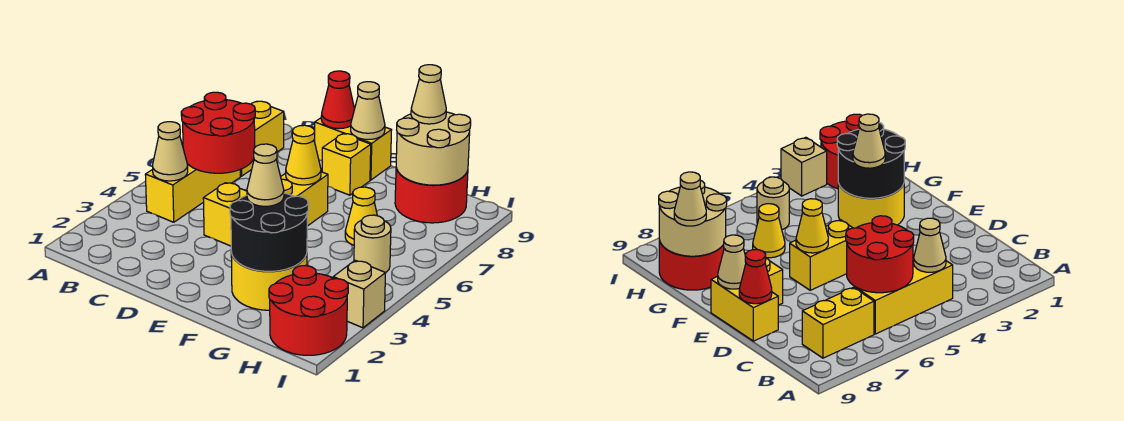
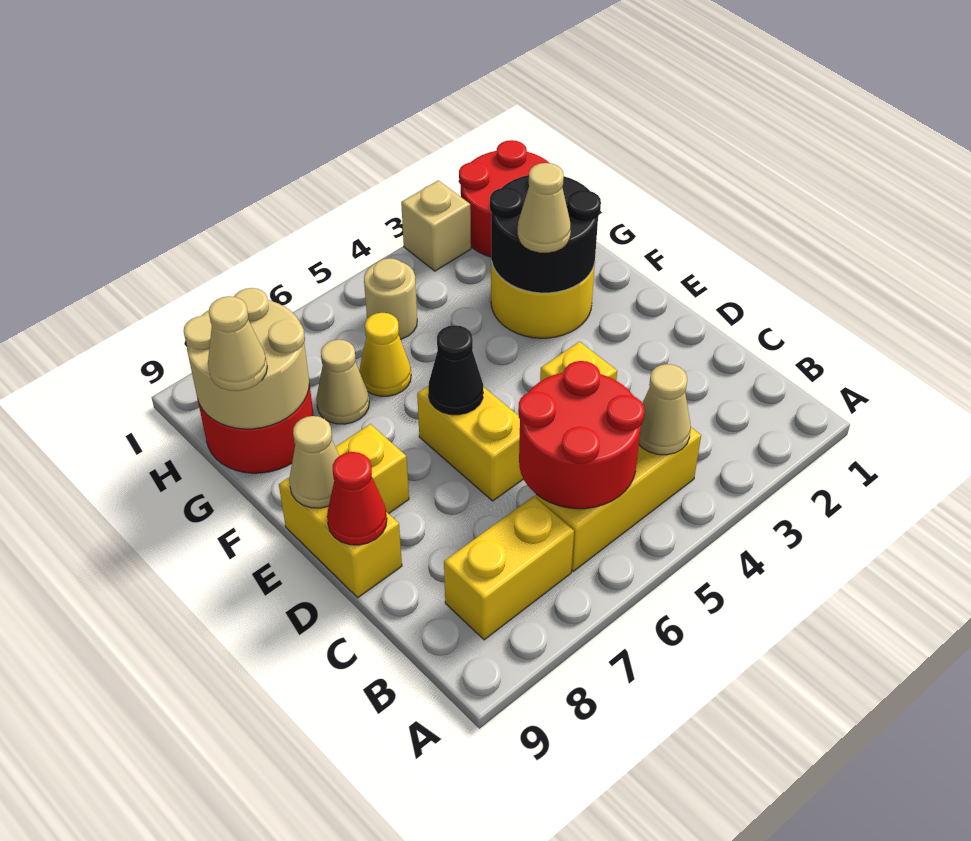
yellow 1x2 brick [281,172,328,226] -> yellow 1x2 brick turned to [417,386,523,501]
yellow 1x1 cone [286,125,321,185] -> black 1x1 cone [428,325,483,415]
none -> tan 1x1 cone [316,340,369,424]

